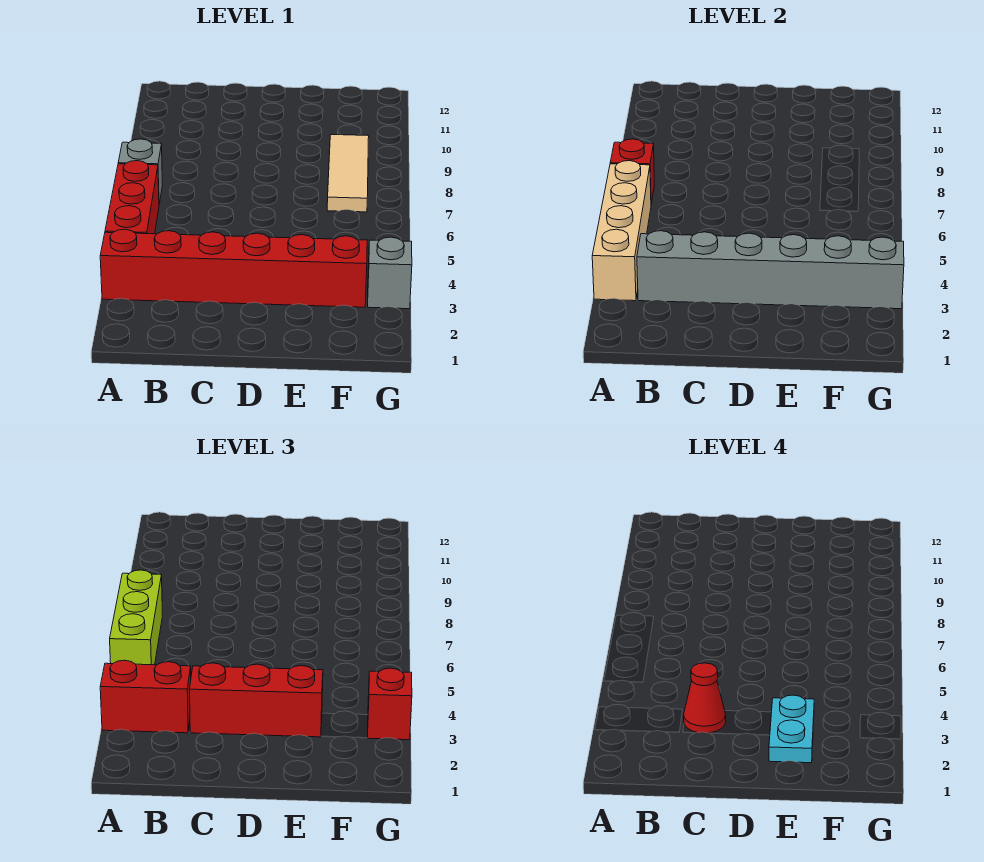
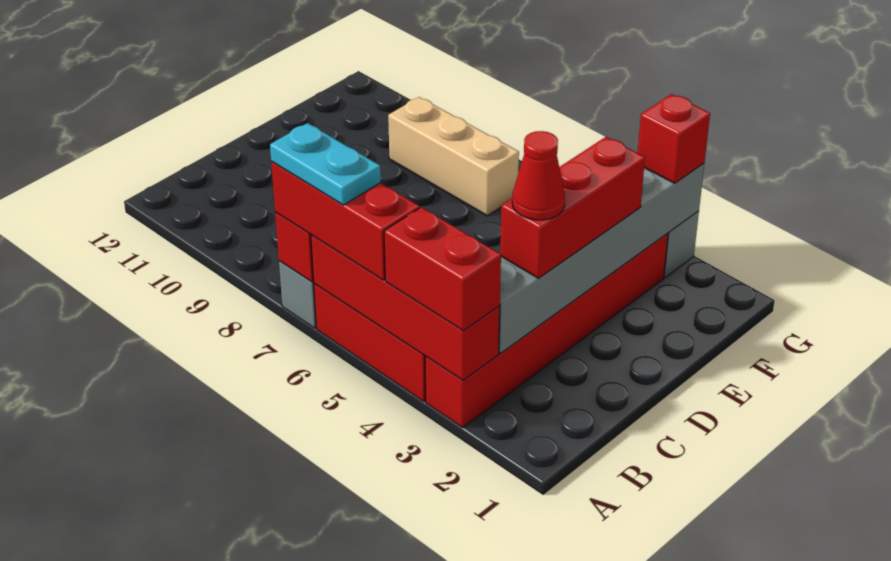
tan 1x4 brick [592,161,651,301] -> red 1x4 brick [311,235,500,380]
red 1x2 brick [100,660,191,733] -> red 1x2 brick turned to [384,207,501,331]
lime 1x3 brick [110,570,162,665] -> red 1x3 brick [271,161,420,280]
cyan 1x2 plate [769,695,814,763] -> cyan 1x2 plate moved to [270,123,381,205]
tan 1x3 tile [327,135,369,212] -> tan 1x3 brick [388,97,519,216]

